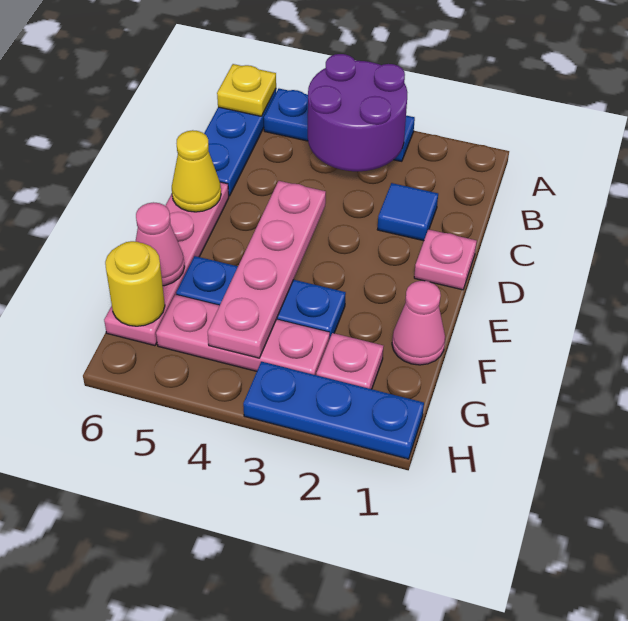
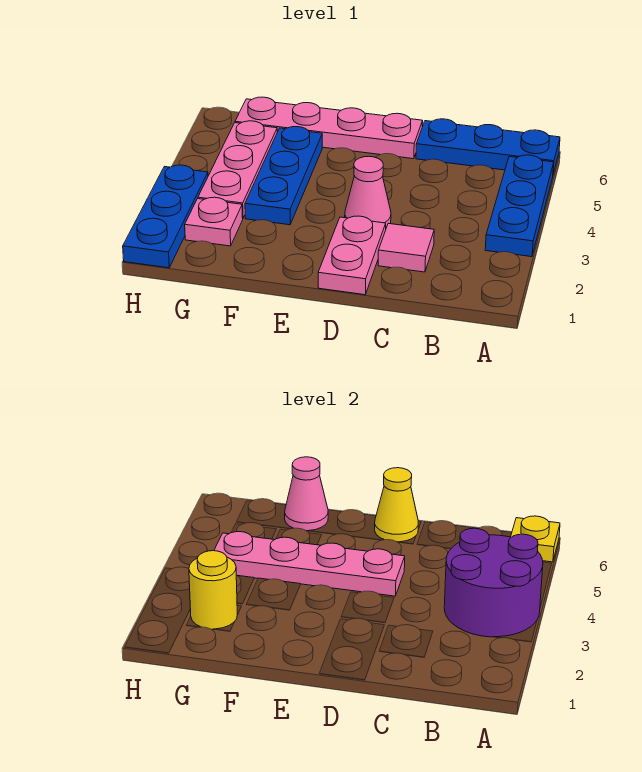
blue 1x1 tile [377,183,438,241] -> pink 1x1 tile [378,223,434,272]
pink 1x1 plate [414,229,477,290] -> pink 1x2 plate [318,216,386,295]
pink 1x1 cone [392,281,445,365] -> pink 1x1 cone moved to [345,156,391,228]
yellow 1x1 round brick [105,241,165,326] -> yellow 1x1 round brick moved to [189,551,237,629]

